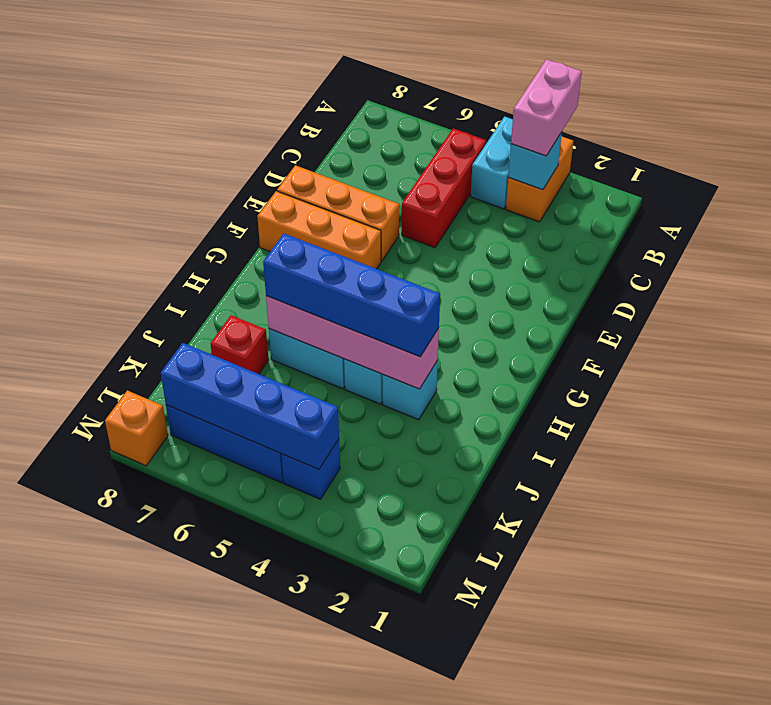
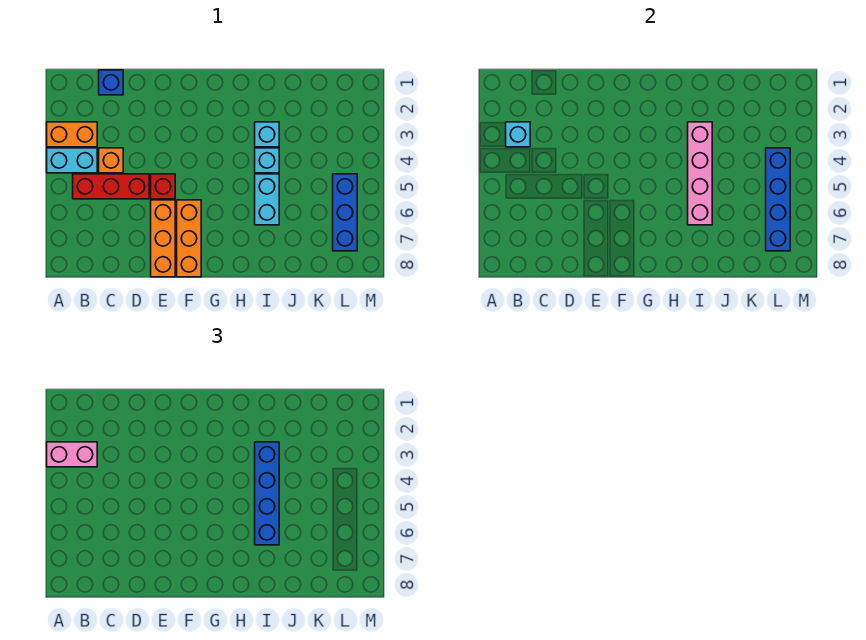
red 1x1 brick [210,315,269,374] -> red 1x1 brick moved to [151,174,175,199]
blue 1x1 brick [281,439,340,499] -> blue 1x1 brick moved to [99,70,123,95]
orange 1x1 brick [105,390,168,466] -> orange 1x1 brick moved to [99,148,123,173]

